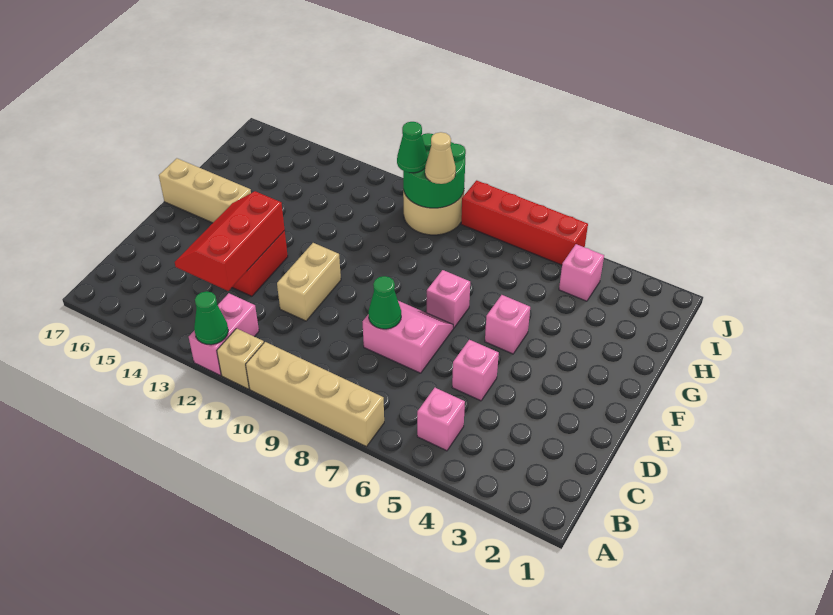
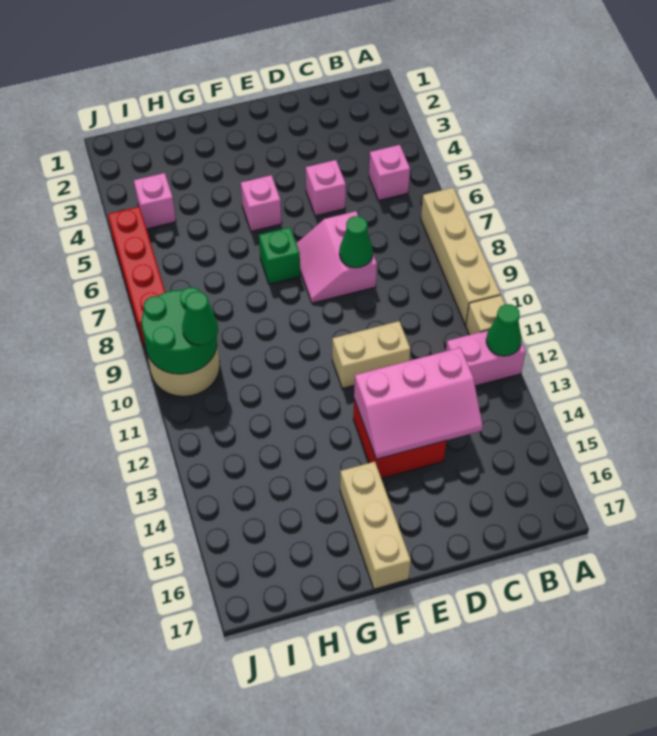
red 2x3 slope [175,191,285,291] -> pink 2x3 slope [354,347,483,459]
pink 1x1 brick [427,270,470,328] -> green 1x1 brick [259,227,300,284]
tan 1x1 cone [425,132,456,184] -> none

